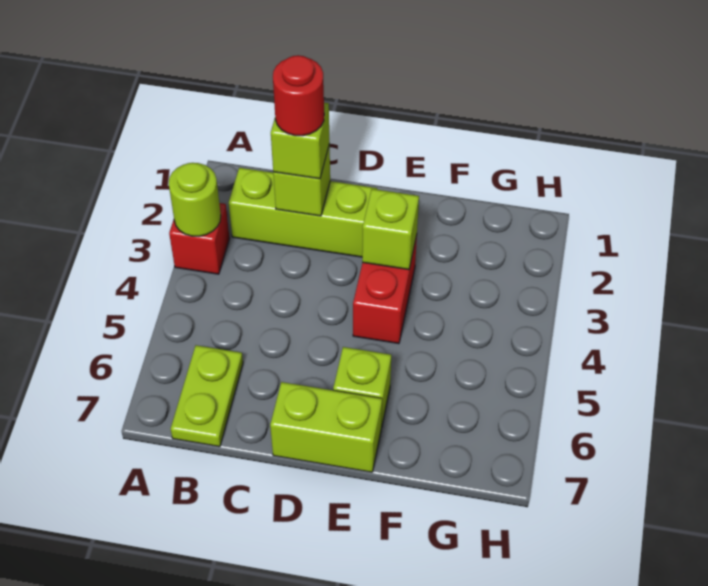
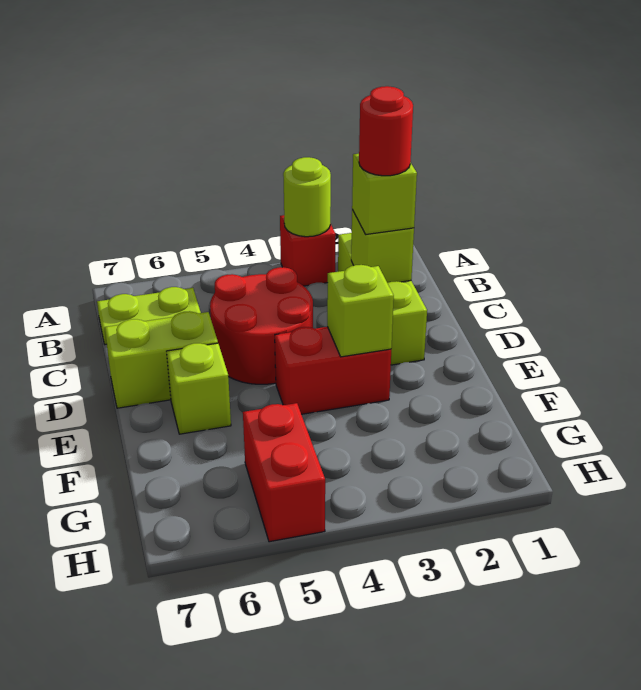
none -> red 2x2 round brick [210,267,313,384]
lime 1x2 brick [270,382,382,472] -> lime 1x2 brick turned to [105,311,218,408]
none -> red 1x2 brick [243,403,325,542]

